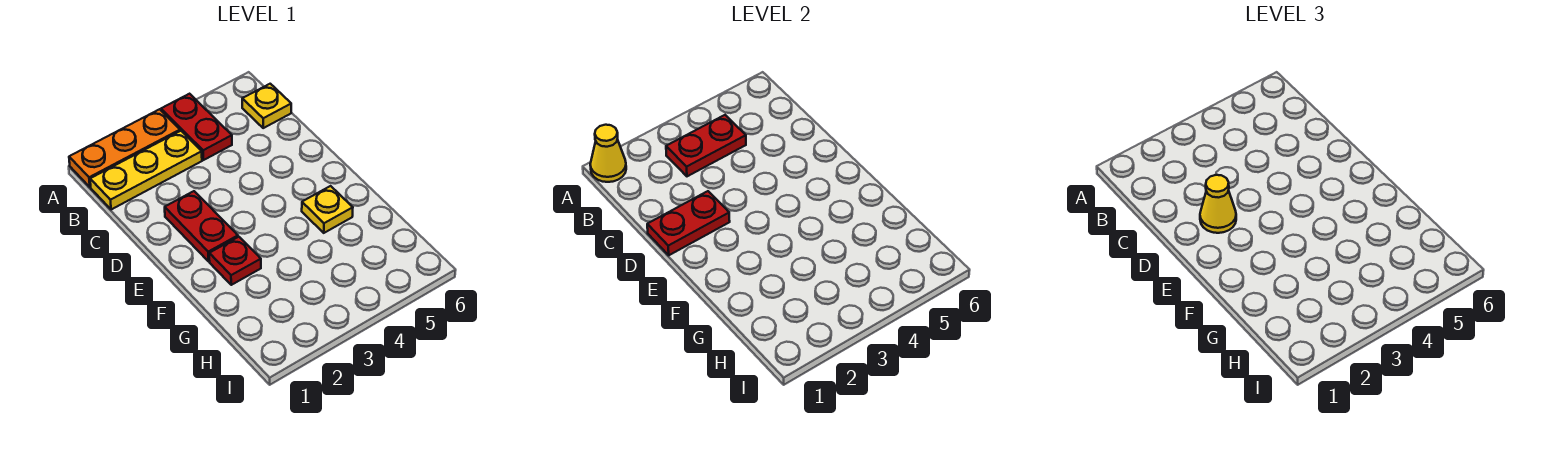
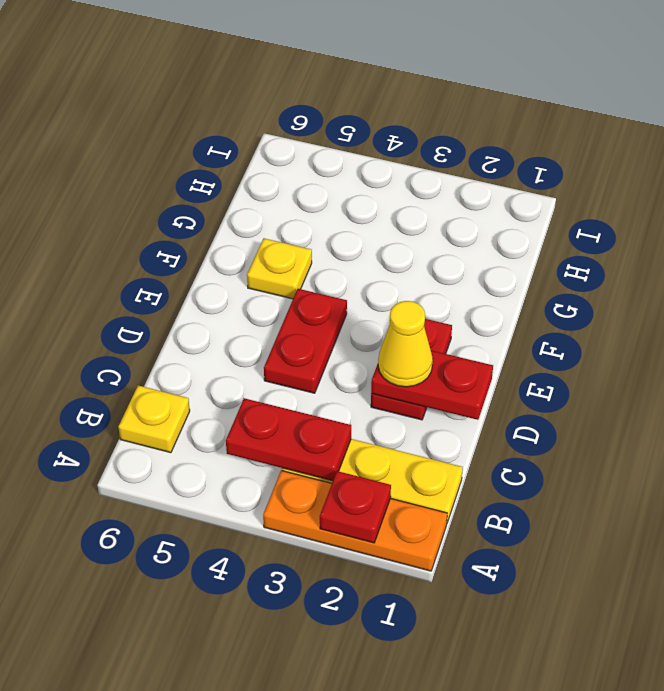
yellow 1x1 cone [590,125,626,182] -> none
red 1x2 plate [161,94,232,160] -> red 1x2 plate moved to [264,289,347,393]
red 1x1 plate [209,237,261,285] -> red 1x1 plate moved to [320,471,391,543]

